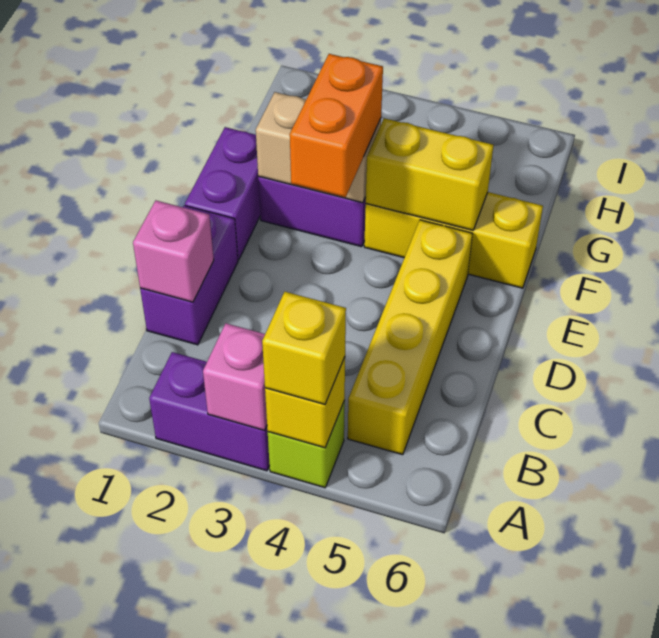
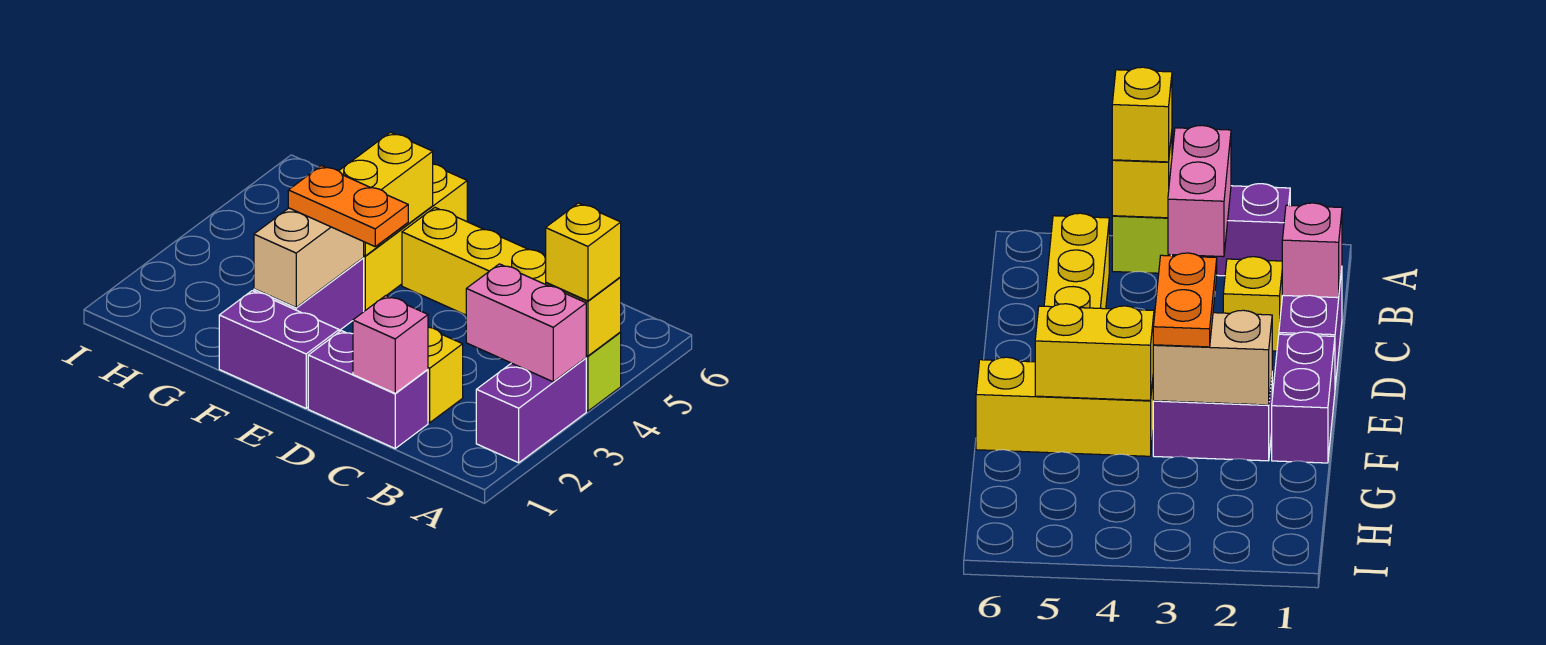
pink 1x1 brick [203,323,267,430] -> pink 1x2 brick [466,264,586,382]
none -> yellow 1x1 brick [428,327,463,423]
orange 1x2 brick [290,54,383,197] -> orange 1x2 plate [288,166,408,246]

